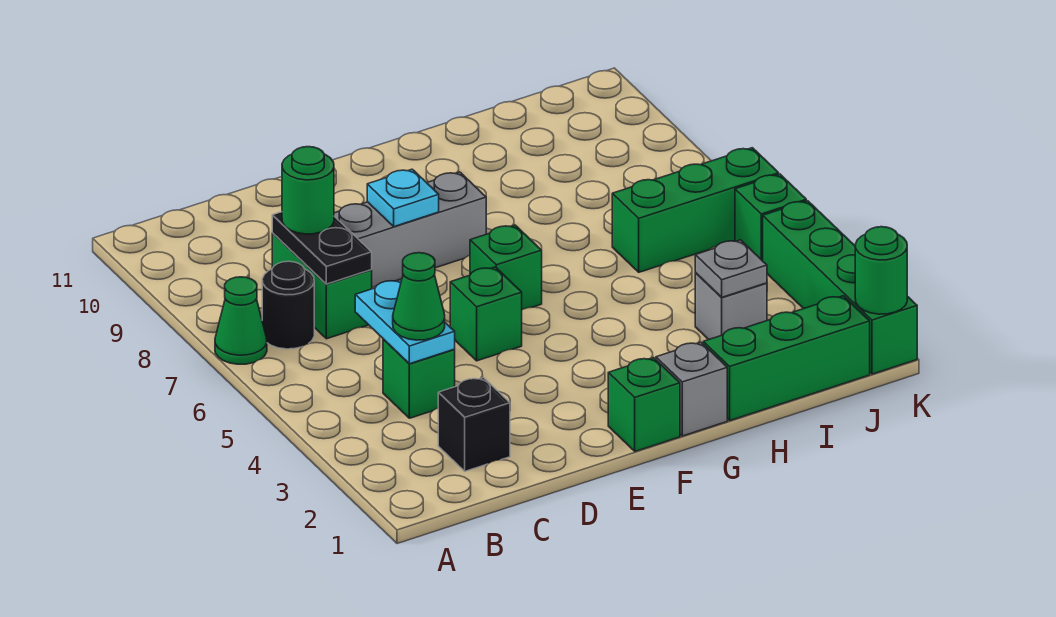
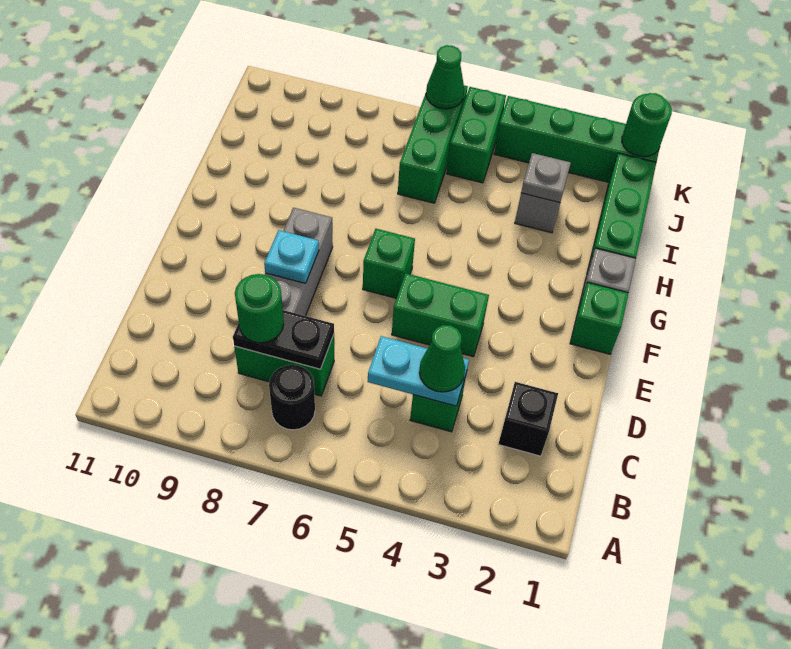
green 1x1 cone [215,277,267,364] -> green 1x1 cone moved to [426,45,464,109]
green 1x1 brick [450,267,522,361] -> green 1x2 brick [392,273,489,357]
green 1x1 brick [735,174,806,261] -> green 1x2 brick [447,87,506,183]

